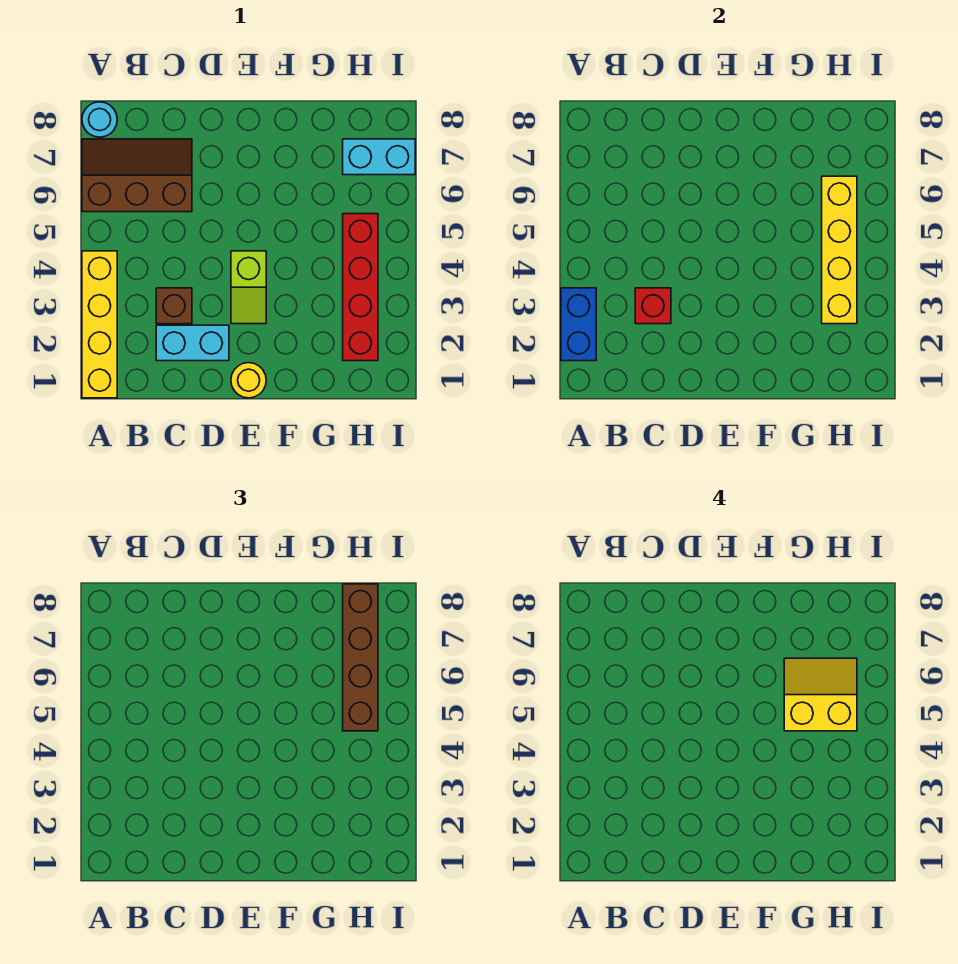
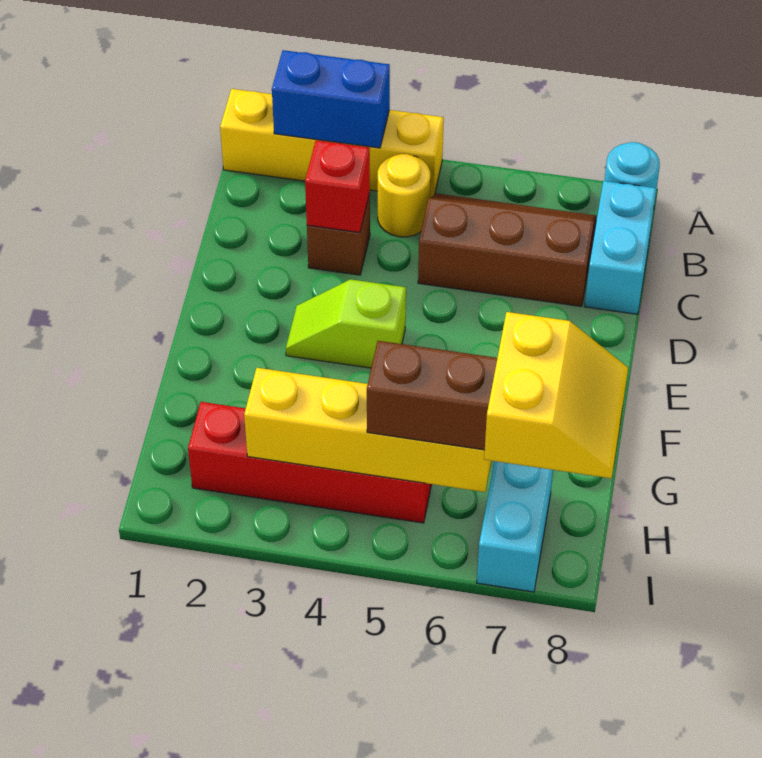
brown 2x3 slope [82,139,192,212] -> brown 2x3 slope turned to [418,193,597,306]
cyan 1x2 brick [156,325,229,361] -> cyan 1x2 brick moved to [585,181,656,314]
yellow 1x1 round brick [231,363,266,398] -> yellow 1x1 round brick moved to [378,154,430,237]
yellow 2x2 slope [784,658,857,731] -> yellow 2x2 slope moved to [484,312,628,478]

